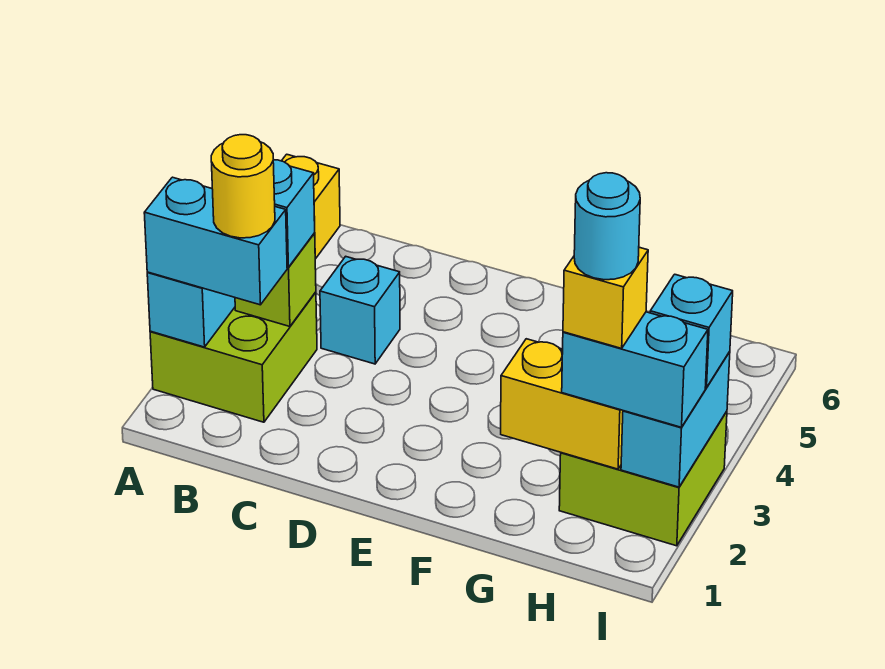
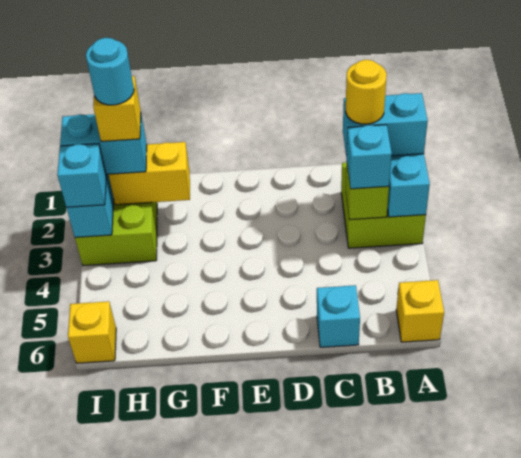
cyan 1x1 brick [320,256,400,364] -> cyan 1x1 brick moved to [317,285,360,347]
none -> yellow 1x1 brick [68,301,116,363]

